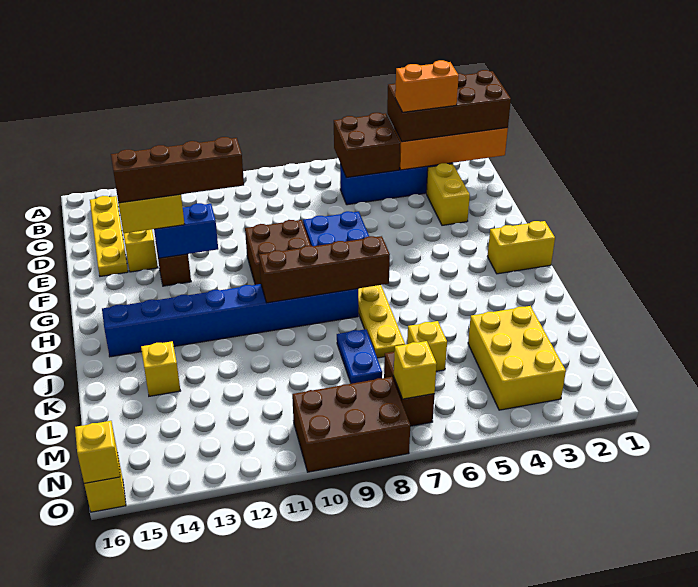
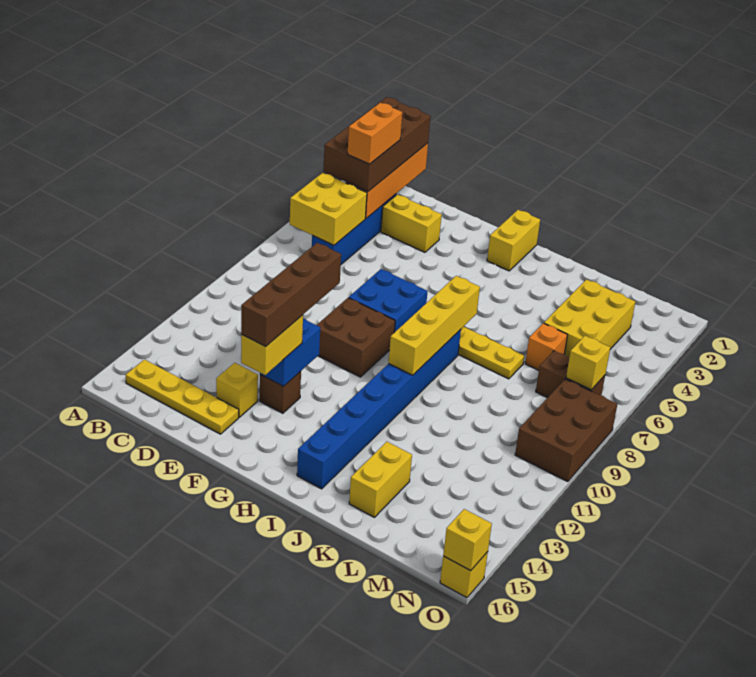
brown 2x2 brick [334,113,400,178] -> yellow 2x2 brick [290,173,367,245]
brown 1x4 brick [259,236,390,303] -> yellow 1x4 brick [389,276,480,375]
blue 1x2 plate [337,329,382,384] -> none
yellow 1x1 brick [141,341,180,396] -> yellow 1x2 brick [349,442,412,517]
yellow 2x3 brick [468,306,566,410] -> yellow 2x3 brick turned to [544,279,635,357]
yellow 1x1 brick [407,321,447,371] -> orange 1x1 brick [525,323,568,370]

